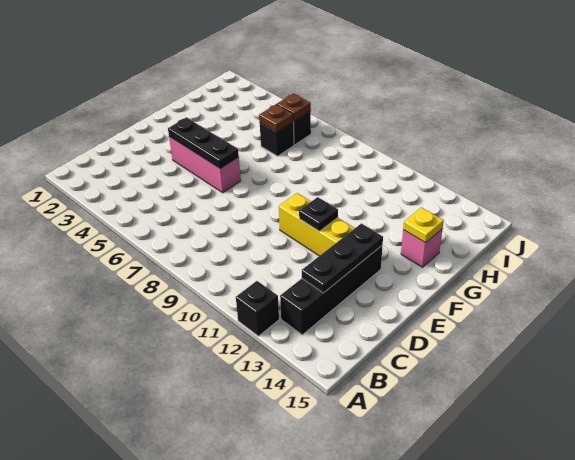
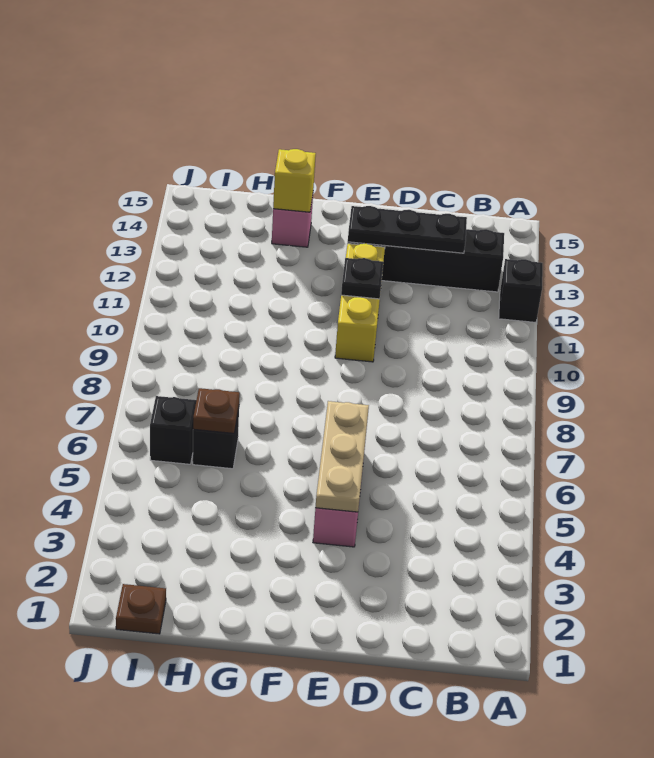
black 1x3 plate [168,117,239,169] -> tan 1x3 plate [316,401,369,512]
yellow 1x1 plate [403,207,444,243] -> yellow 1x1 brick [273,149,316,212]
brown 1x1 plate [277,93,311,121] -> brown 1x1 plate moved to [116,584,166,634]

